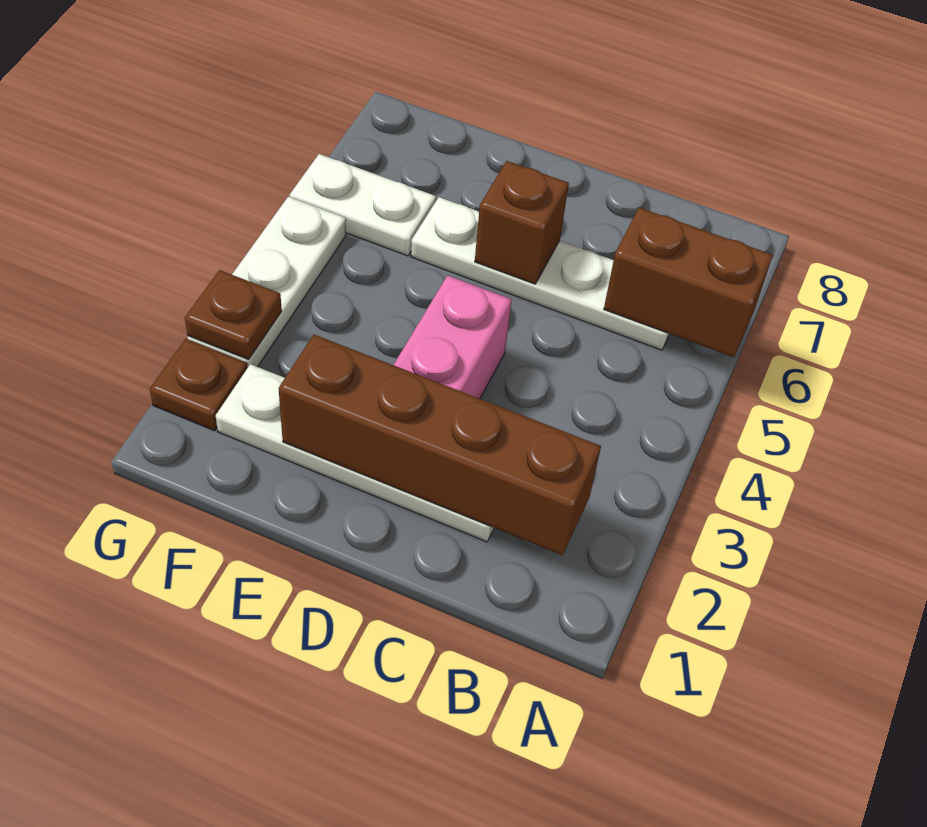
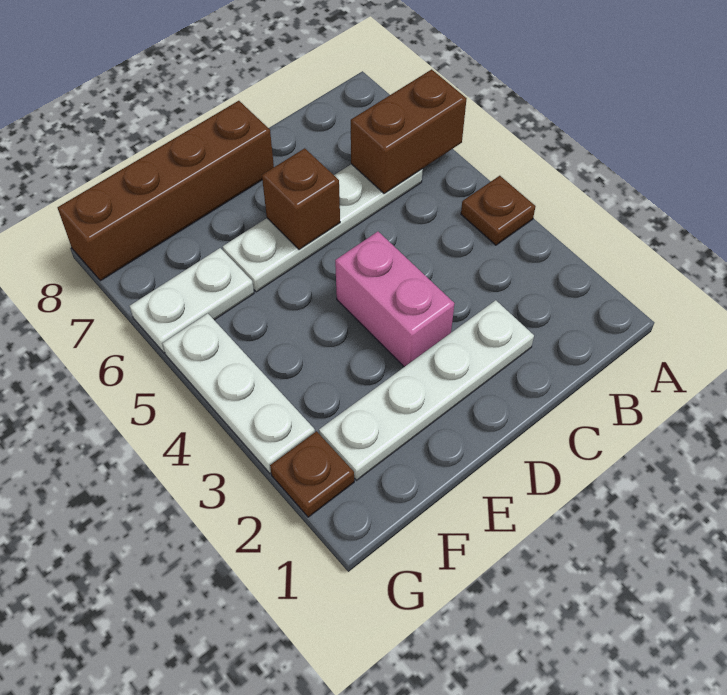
brown 1x4 brick [279,335,601,555] -> brown 1x4 brick moved to [57,101,274,281]
brown 1x1 plate [185,270,282,360] -> brown 1x1 plate moved to [461,176,536,245]

